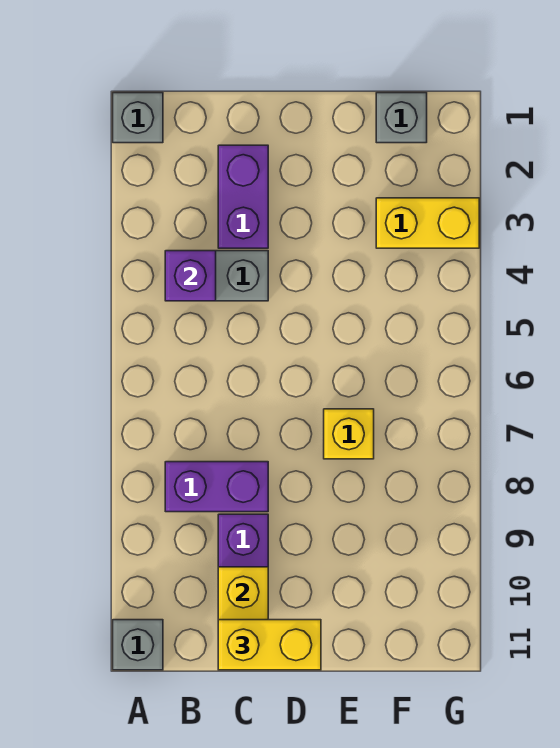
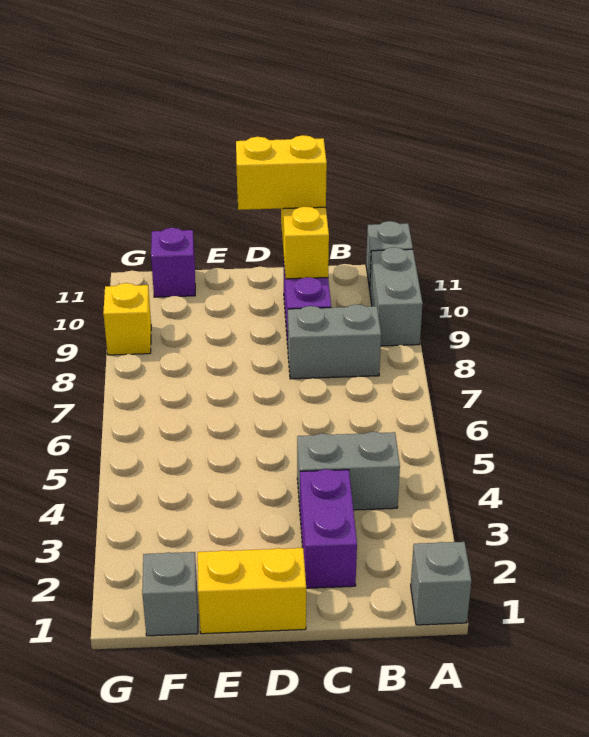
none -> grey 1x2 brick [370,247,423,346]
purple 1x1 brick [165,251,216,301] -> purple 1x1 brick moved to [151,228,195,297]
purple 1x2 brick [165,462,268,512] -> grey 1x2 brick [288,304,381,379]
yellow 1x1 brick [324,409,374,459] -> yellow 1x1 brick moved to [103,283,151,355]
yellow 1x2 brick [376,198,479,248] -> yellow 1x2 brick moved to [198,548,306,634]

